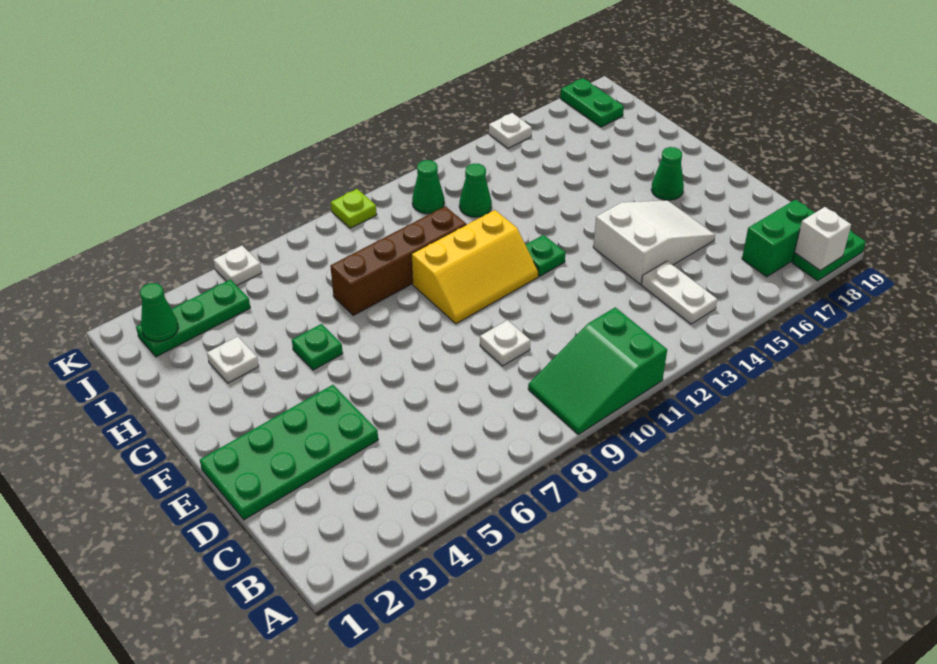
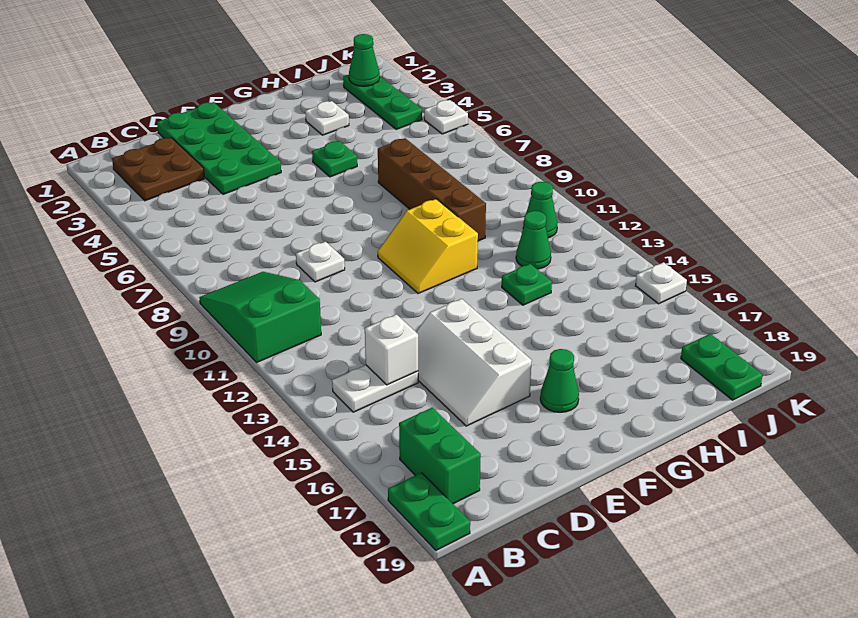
white 1x1 brick [795,207,851,270] -> white 1x1 brick moved to [365,314,418,385]
none -> brown 2x2 plate [112,138,204,201]
white 2x3 slope [593,200,715,284] -> white 2x3 slope turned to [416,299,532,426]
yellow 2x3 slope [411,210,538,324] -> yellow 2x2 slope [378,199,478,294]
green 1x1 plate [526,235,566,276] -> green 1x1 plate moved to [502,264,552,305]
green 1x2 plate [560,78,624,127] -> green 1x2 plate turned to [681,334,762,400]
lime 1x1 plate [331,189,377,228] -> none

